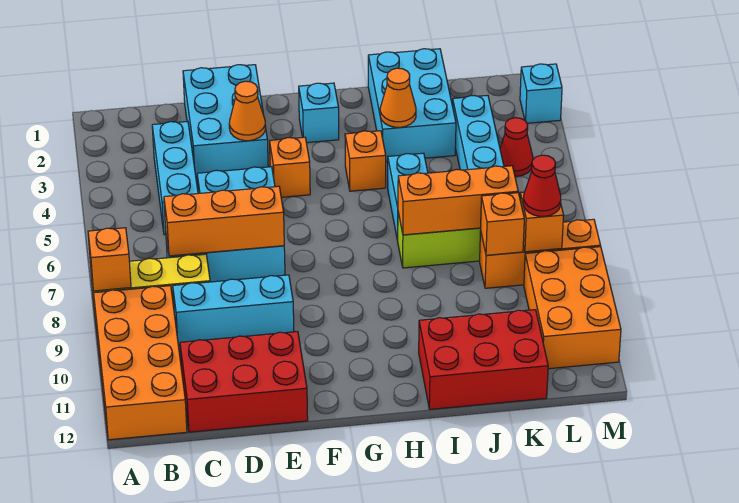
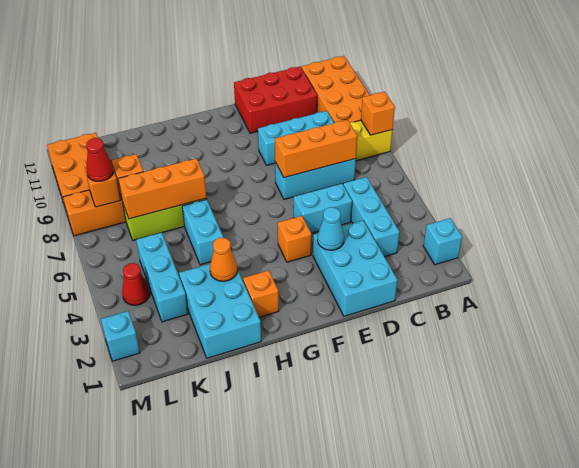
orange 1x1 cone [229,81,266,141] -> cyan 1x1 cone [317,207,344,250]
cyan 1x1 brick [299,83,339,143] -> cyan 1x1 brick moved to [423,218,462,265]
orange 1x1 brick [345,131,386,191] -> orange 1x1 brick moved to [243,270,279,317]
red 2x3 brick [419,310,548,409] -> none

